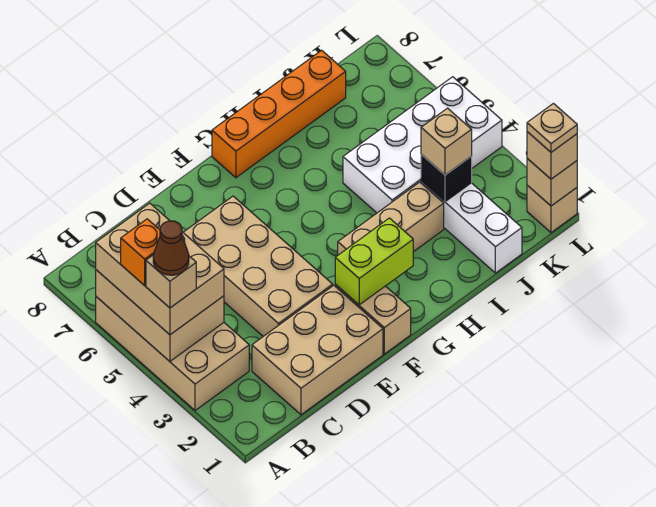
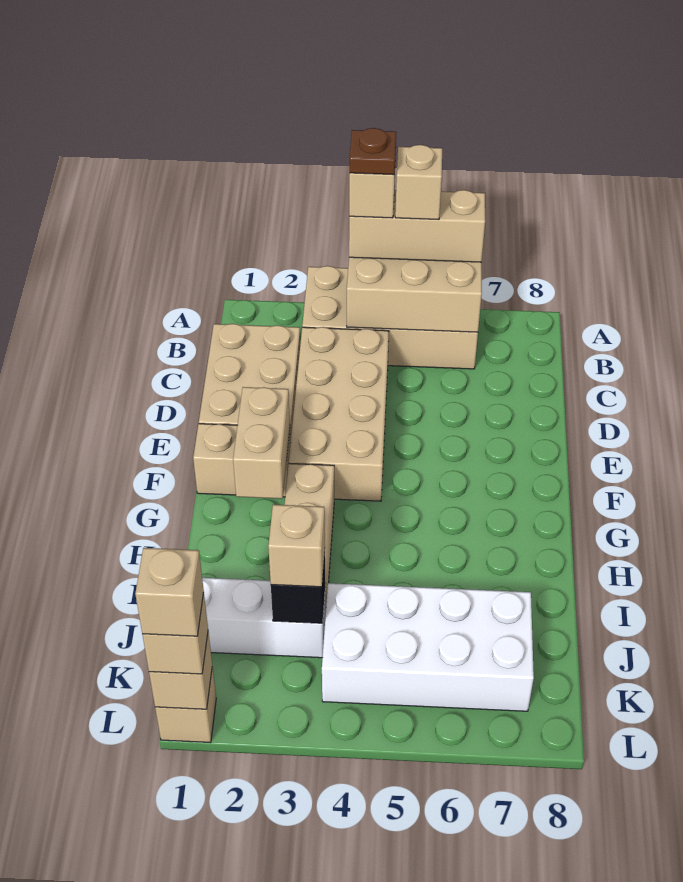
tan 2x3 brick [96,203,224,335] -> tan 1x3 brick [349,190,485,262]
brown 1x1 cone [153,221,189,275] -> brown 1x1 plate [350,128,396,175]
orange 1x1 brick [121,219,160,286] -> tan 1x1 brick [395,145,442,220]
tan 2x4 brick [183,196,333,336] -> tan 2x4 brick turned to [289,327,389,501]
lime 1x2 brick [335,218,413,305] -> tan 1x2 brick [233,387,290,499]
orange 1x4 brick [212,50,346,178] -> none
white 2x4 brick [343,77,502,213] -> white 2x4 brick turned to [322,583,534,711]
tan 1x1 plate [527,104,577,152] -> tan 1x1 brick [135,548,204,636]

